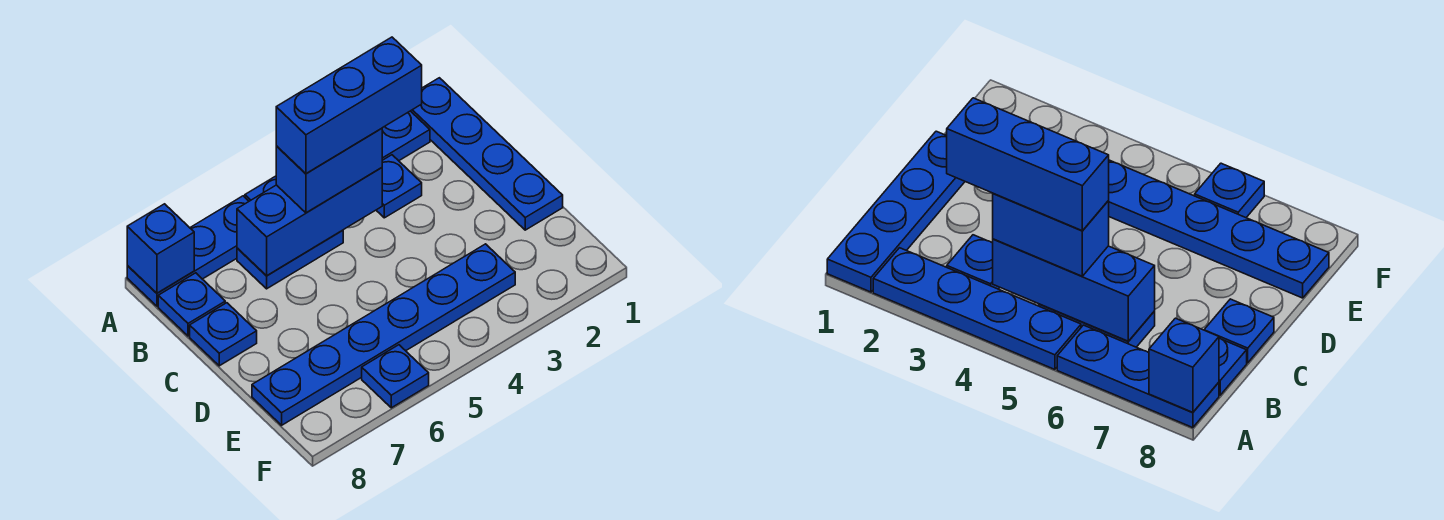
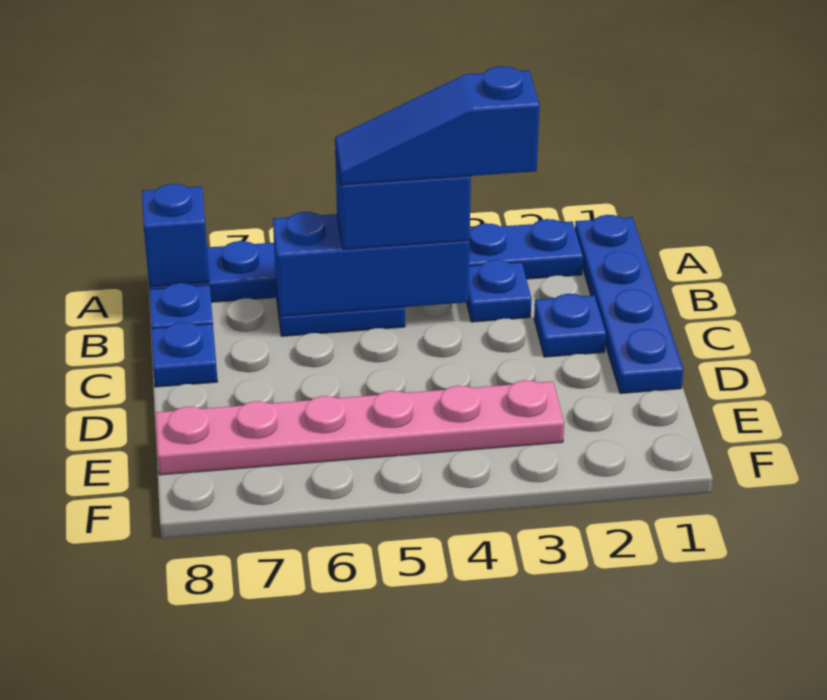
blue 1x3 brick [276,37,422,174] -> blue 1x3 slope [335,66,540,185]
blue 1x6 plate [252,244,515,425] -> pink 1x6 plate [155,380,564,475]
blue 1x1 plate [362,345,429,408] -> blue 1x1 plate moved to [534,294,606,357]

